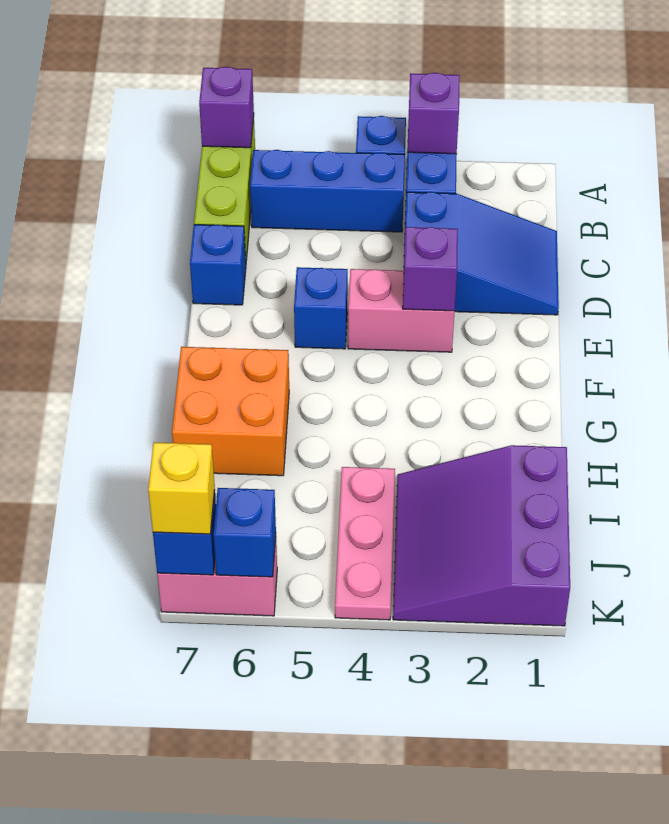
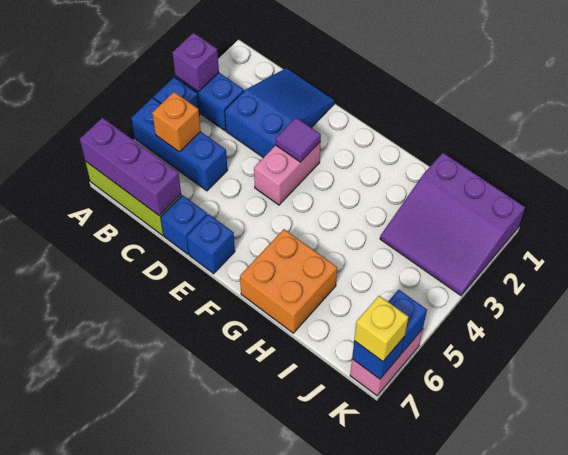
purple 1x1 brick [199,67,254,148] -> purple 1x3 brick [80,118,181,216]
blue 1x3 brick [250,150,405,232] -> blue 1x3 brick turned to [131,98,228,191]
none -> orange 1x1 brick [152,92,201,152]
purple 1x1 brick [403,227,458,311] -> purple 1x1 tile [276,118,321,162]
blue 1x1 brick [294,267,348,349] -> blue 1x1 brick moved to [187,214,235,274]
pink 1x3 plate [335,467,395,620] -> none

